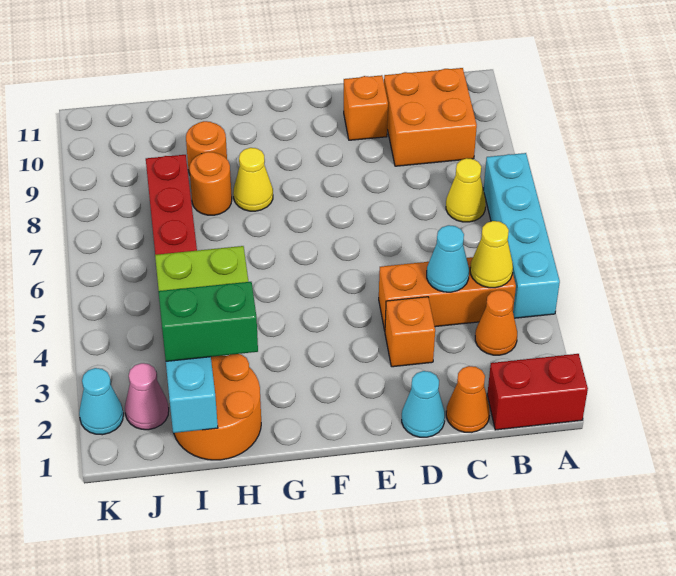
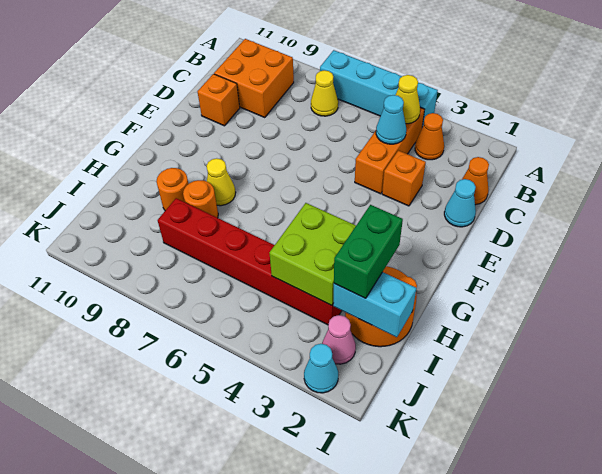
red 1x2 brick [487,354,588,430] -> none

